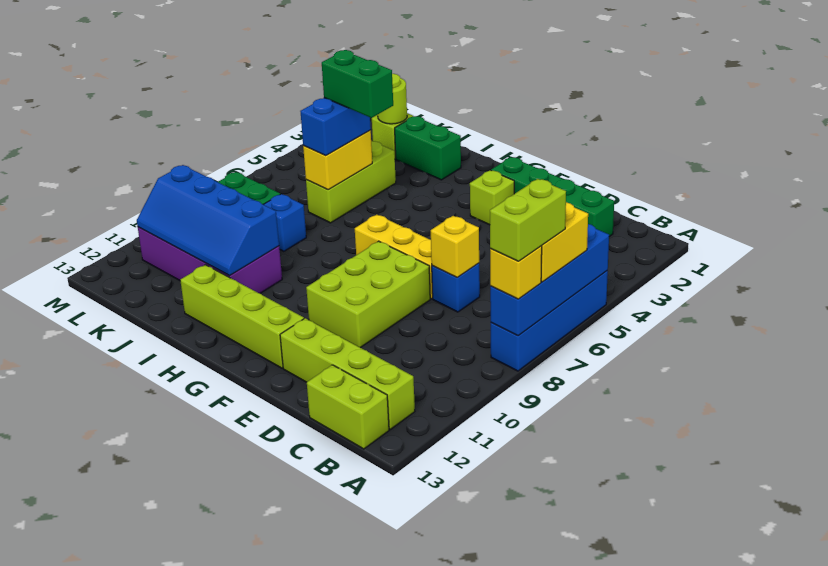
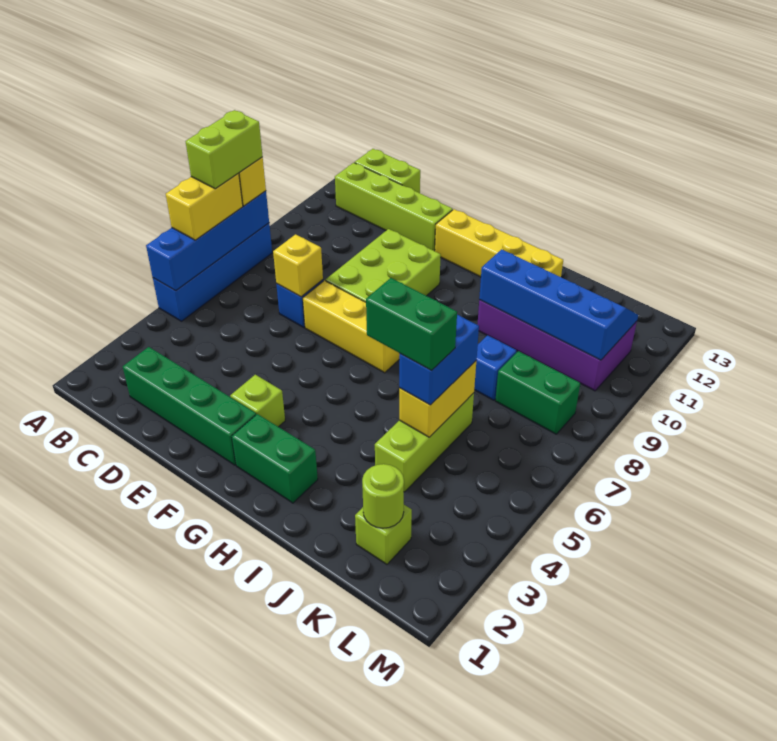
lime 1x4 brick [180,265,304,368] -> yellow 1x4 brick [435,209,563,277]
green 1x2 brick [395,116,461,180] -> green 1x2 brick moved to [232,414,318,503]

